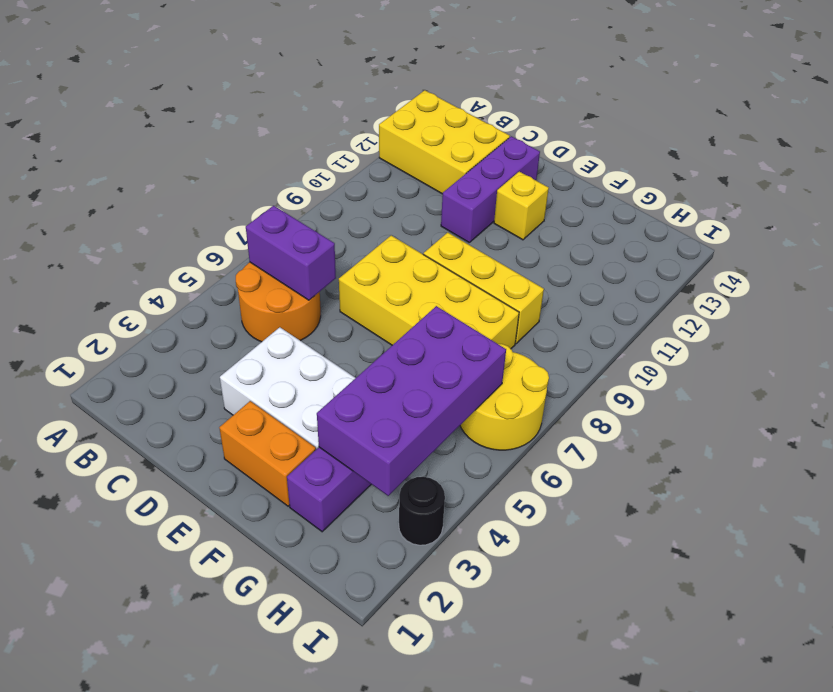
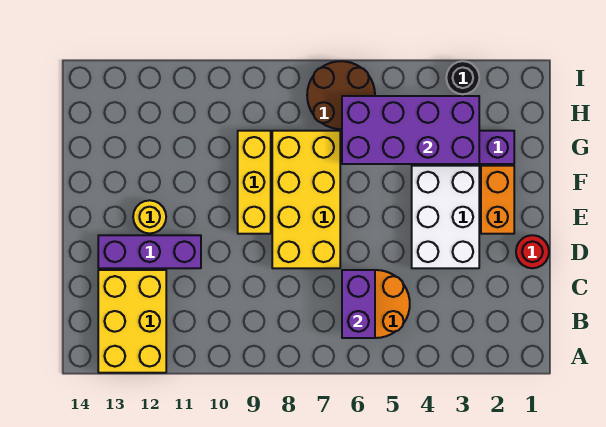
none -> red 1x1 round brick [516,235,549,268]
yellow 1x1 brick [494,172,549,240] -> yellow 1x1 round brick [133,200,166,234]
yellow 2x2 round brick [460,344,549,450] -> brown 2x2 round brick [307,61,375,129]

